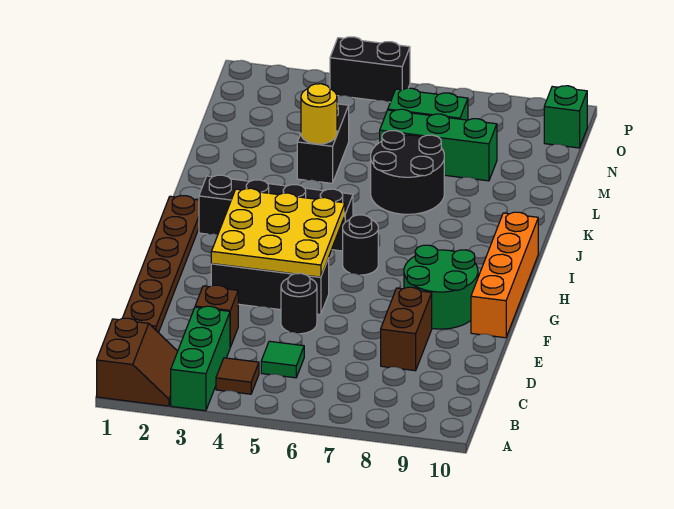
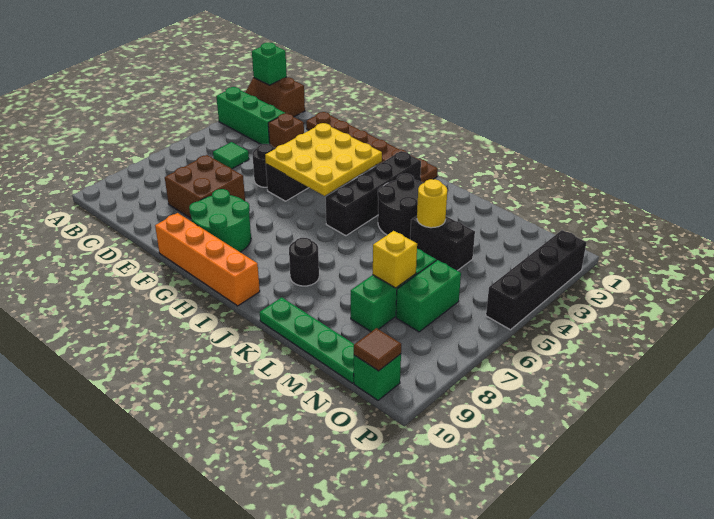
none -> green 1x1 brick [252,43,287,85]
brown 1x1 tile [216,358,259,394] -> brown 1x1 tile moved to [354,328,401,371]
brown 1x2 brick [381,287,432,371] -> brown 2x2 brick [165,155,245,218]
black 1x1 round brick [343,215,378,275] -> black 1x1 round brick moved to [289,238,319,286]
black 2x2 round brick [371,131,444,214] -> black 2x2 round brick moved to [378,174,423,239]
none -> green 1x4 plate [260,297,354,383]
none -> yellow 1x1 brick [373,231,417,288]
black 1x2 brick [330,37,410,102] -> black 1x4 brick [486,230,586,330]

